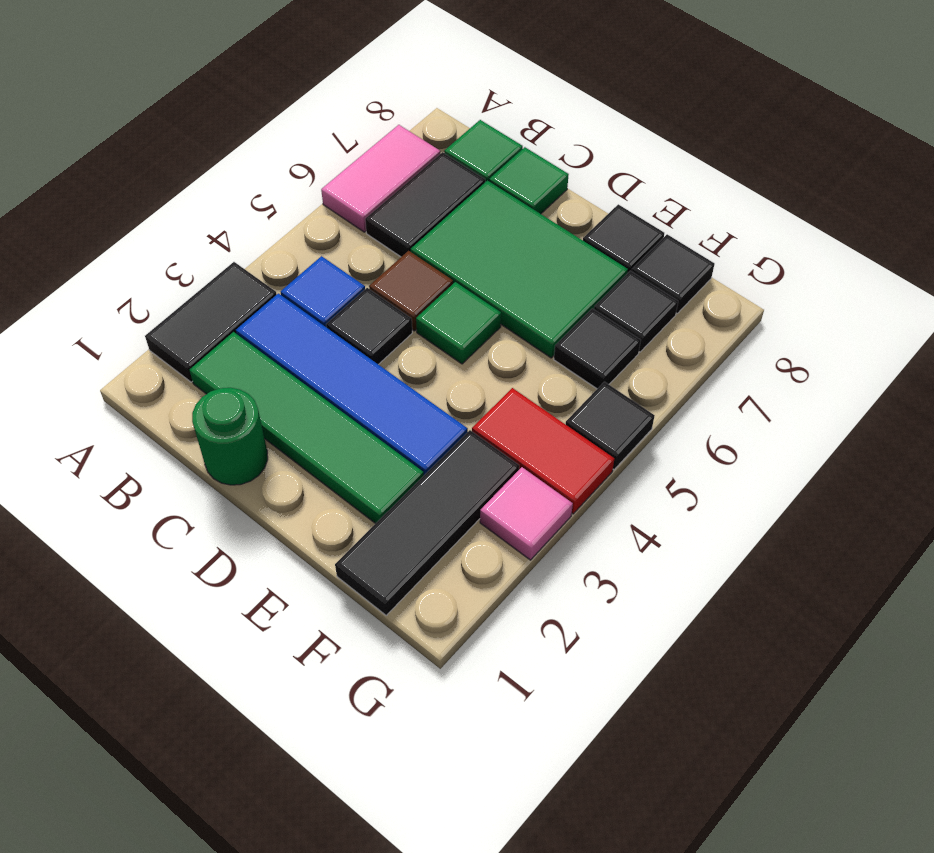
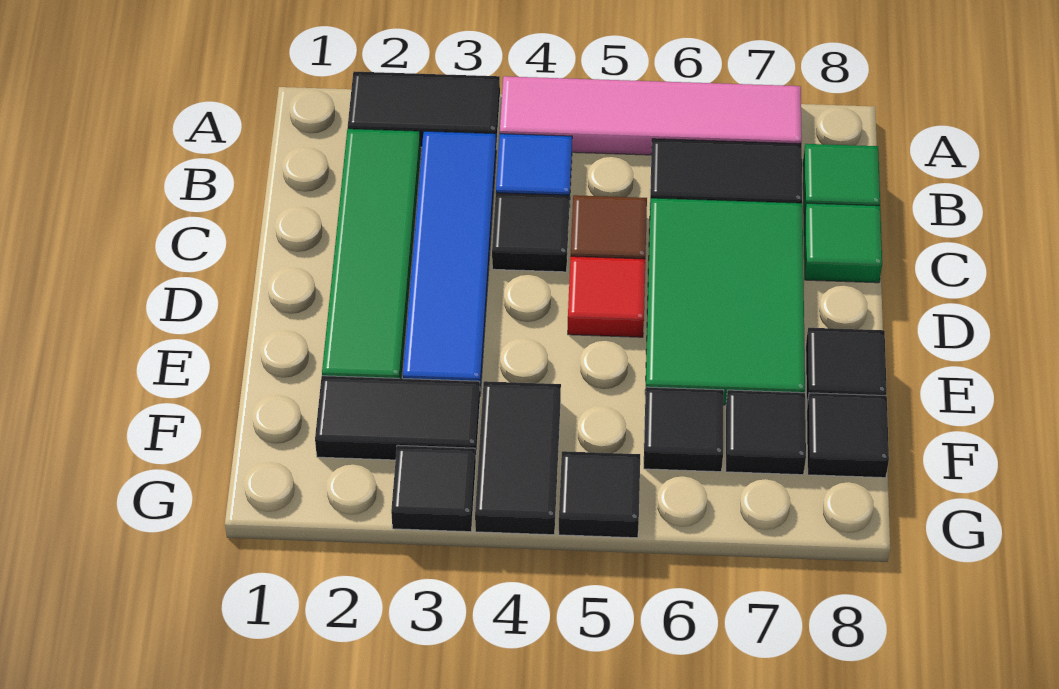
pink 1x2 tile [321,125,440,232] -> pink 1x4 tile [500,76,802,155]
green 1x1 round brick [192,388,268,485] -> none
green 1x1 tile [416,282,501,364] -> red 1x1 tile [568,256,645,337]
black 1x3 tile [335,430,519,615] -> black 1x2 tile [315,376,480,460]
red 1x2 tile [472,388,614,514] -> black 1x2 tile [475,381,561,535]
pink 1x1 tile [480,467,573,560] -> black 1x1 tile [391,445,476,532]

